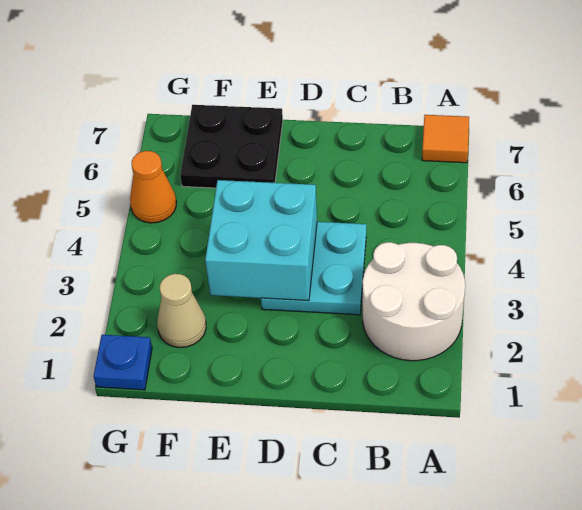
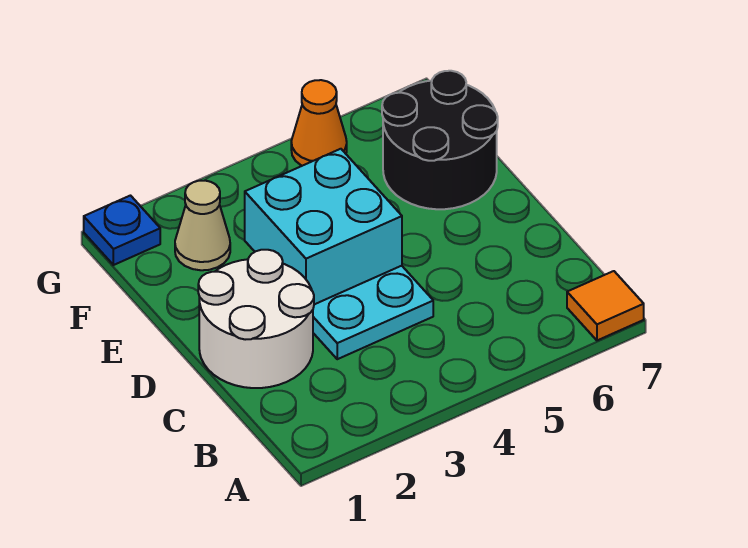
white 2x2 round brick [363,242,465,361] -> white 2x2 round brick moved to [198,250,314,388]
black 2x2 plate [180,105,283,188] -> black 2x2 round brick [382,71,498,209]

